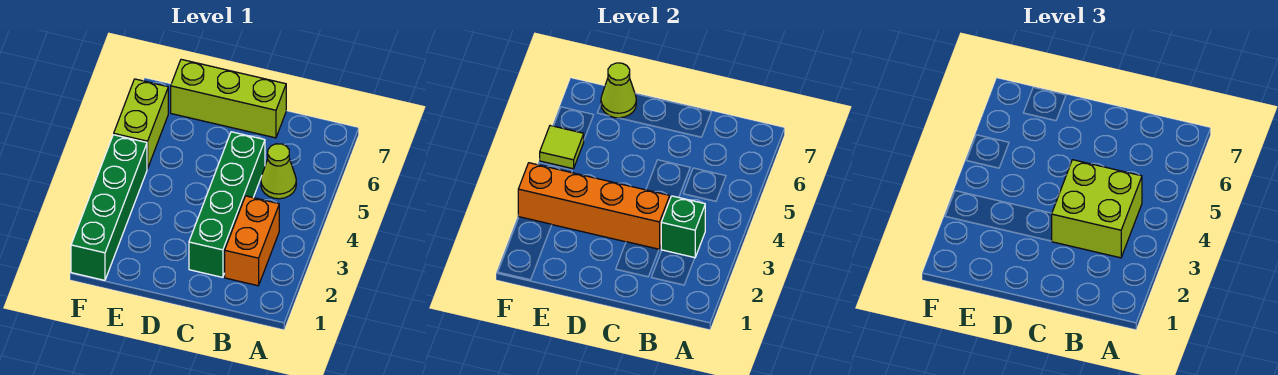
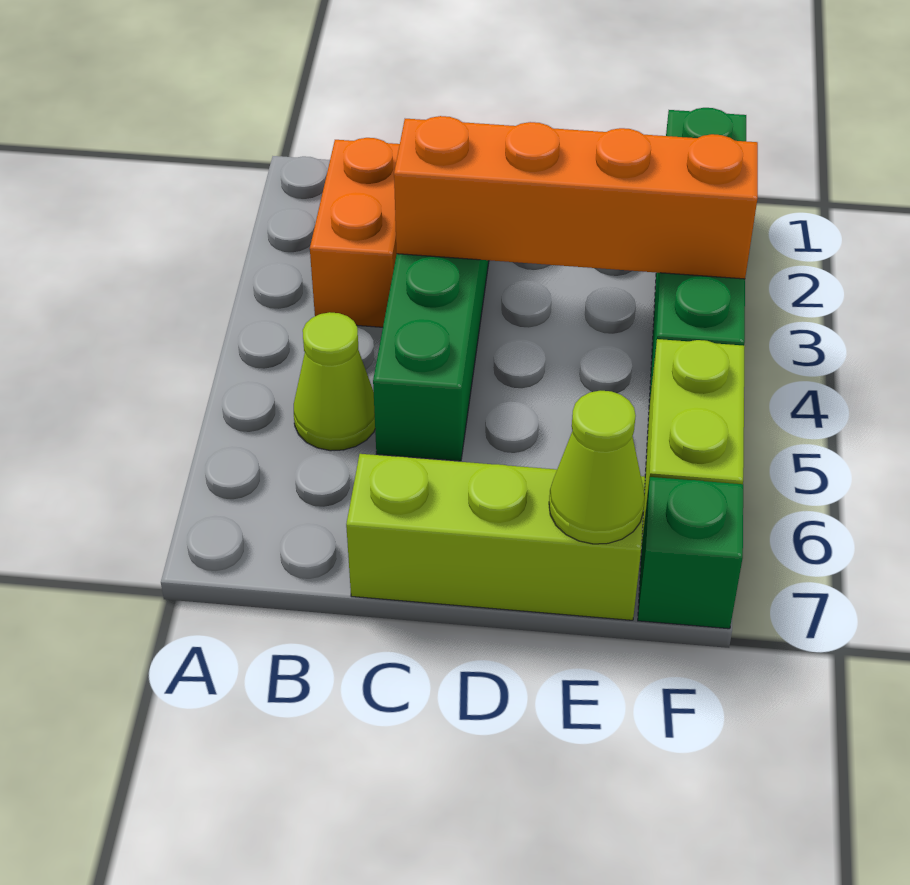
green 1x1 brick [661,196,705,258] -> green 1x1 brick moved to [638,477,743,629]
lime 2x2 brick [1052,160,1142,258] -> none
lime 1x1 tile [540,126,584,169] -> none

